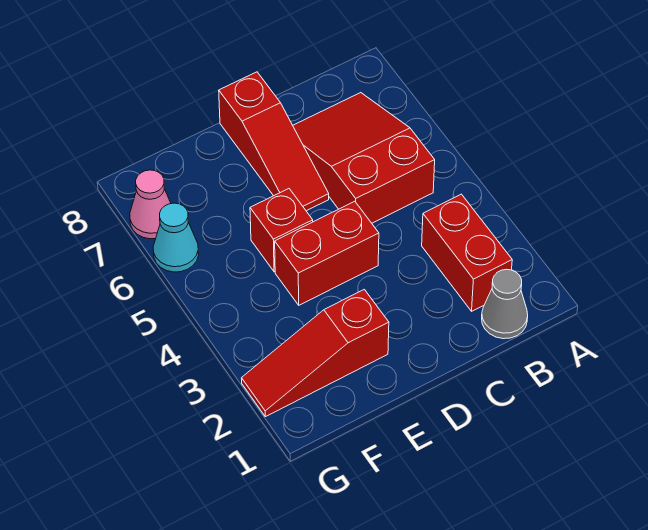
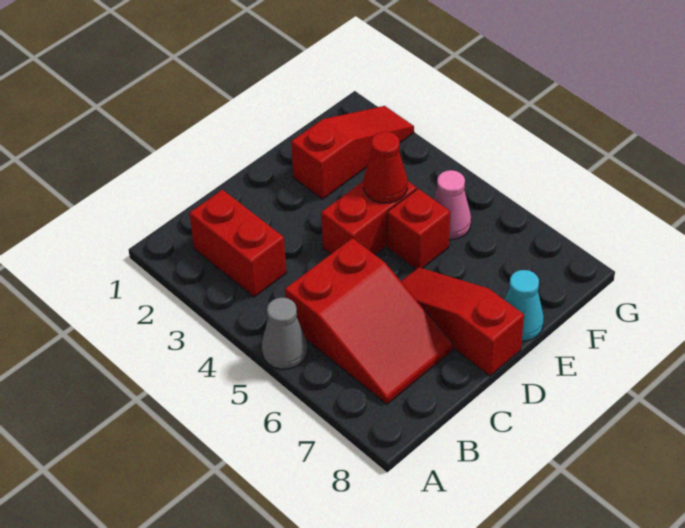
grey 1x1 cone [482,269,528,339] -> grey 1x1 cone moved to [262,298,307,369]
none -> red 1x1 cone [364,132,407,203]
cyan 1x1 cone [153,203,199,272] -> cyan 1x1 cone moved to [505,270,544,341]
pink 1x1 cone [130,170,171,239] -> pink 1x1 cone moved to [434,170,471,240]

